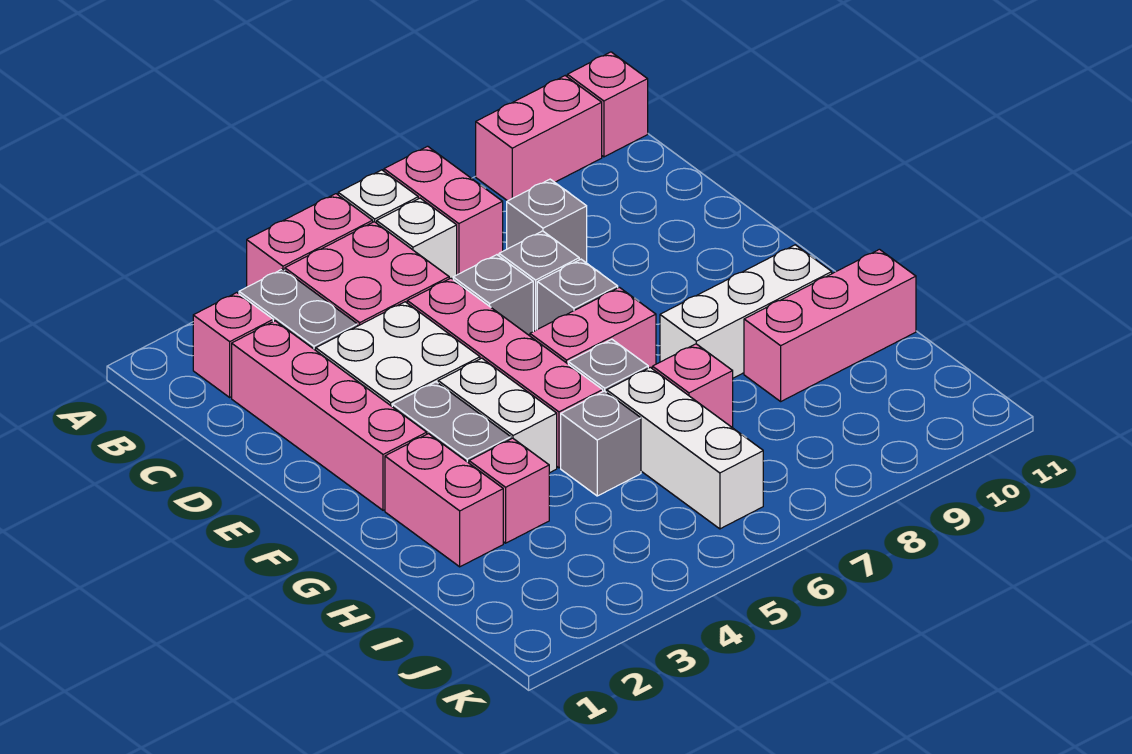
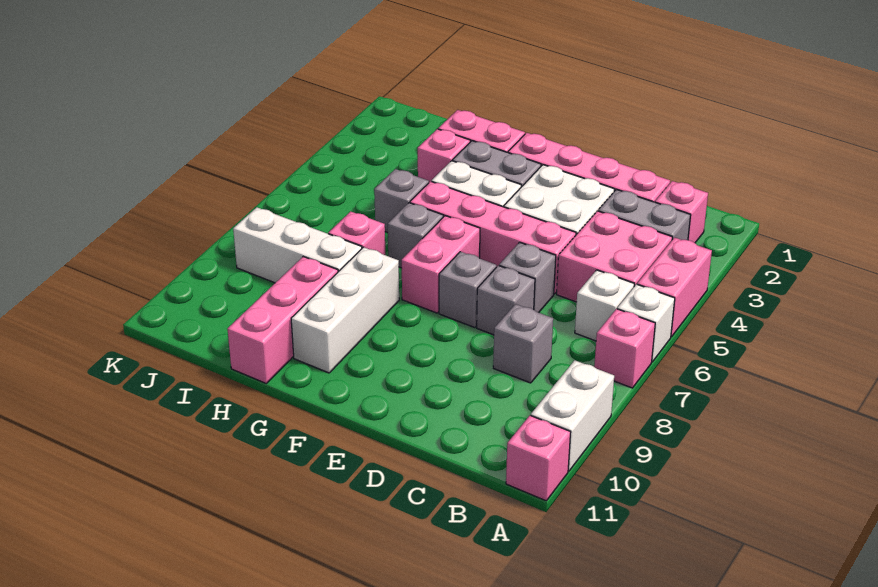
pink 1x2 brick [384,146,503,275] -> pink 1x1 brick [594,309,655,388]
pink 1x2 brick [476,76,602,201] -> white 1x2 brick [531,360,614,471]
white 1x3 brick [607,367,763,529] -> white 1x3 brick moved to [233,207,362,283]

